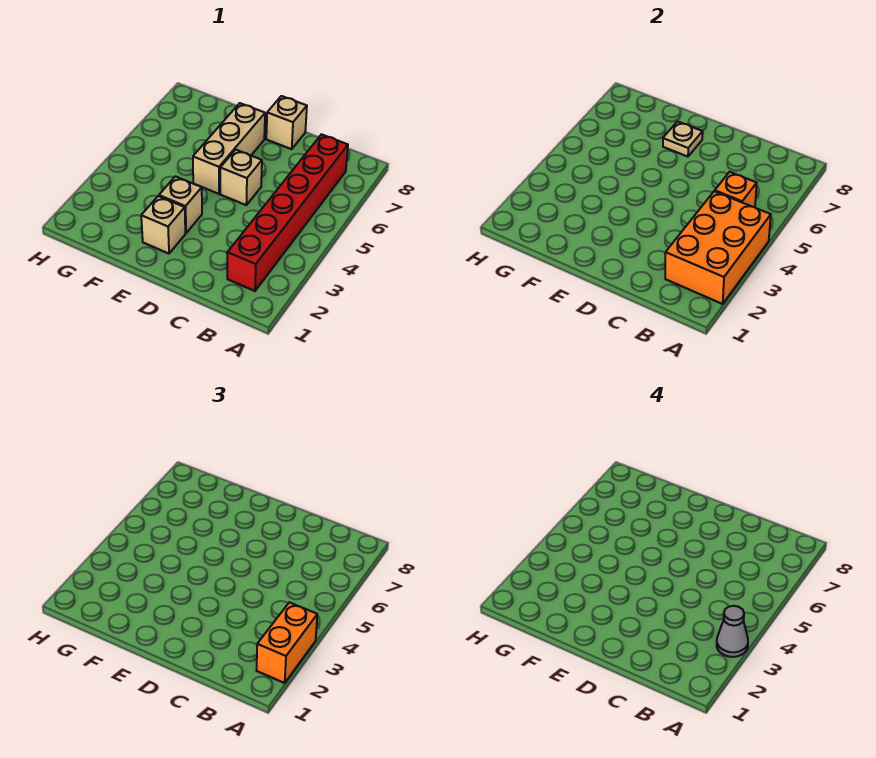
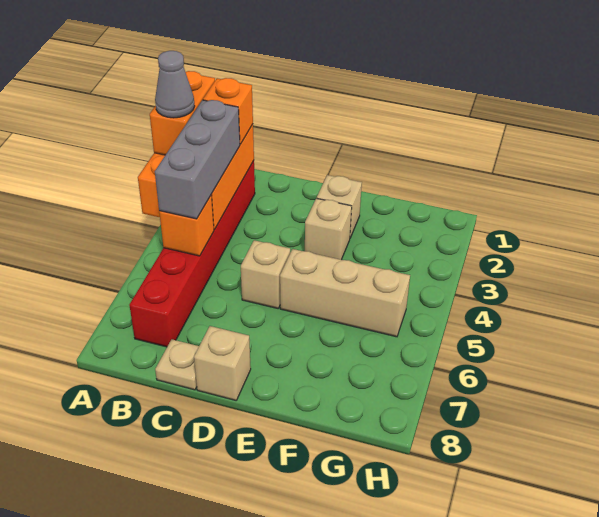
none -> orange 1x1 brick [203,78,253,144]
none -> grey 1x3 brick [155,100,240,219]
tan 1x3 brick [193,103,265,194] -> tan 1x3 brick turned to [280,249,410,337]
tan 1x1 plate [663,121,703,157] -> tan 1x1 plate moved to [155,339,199,390]

